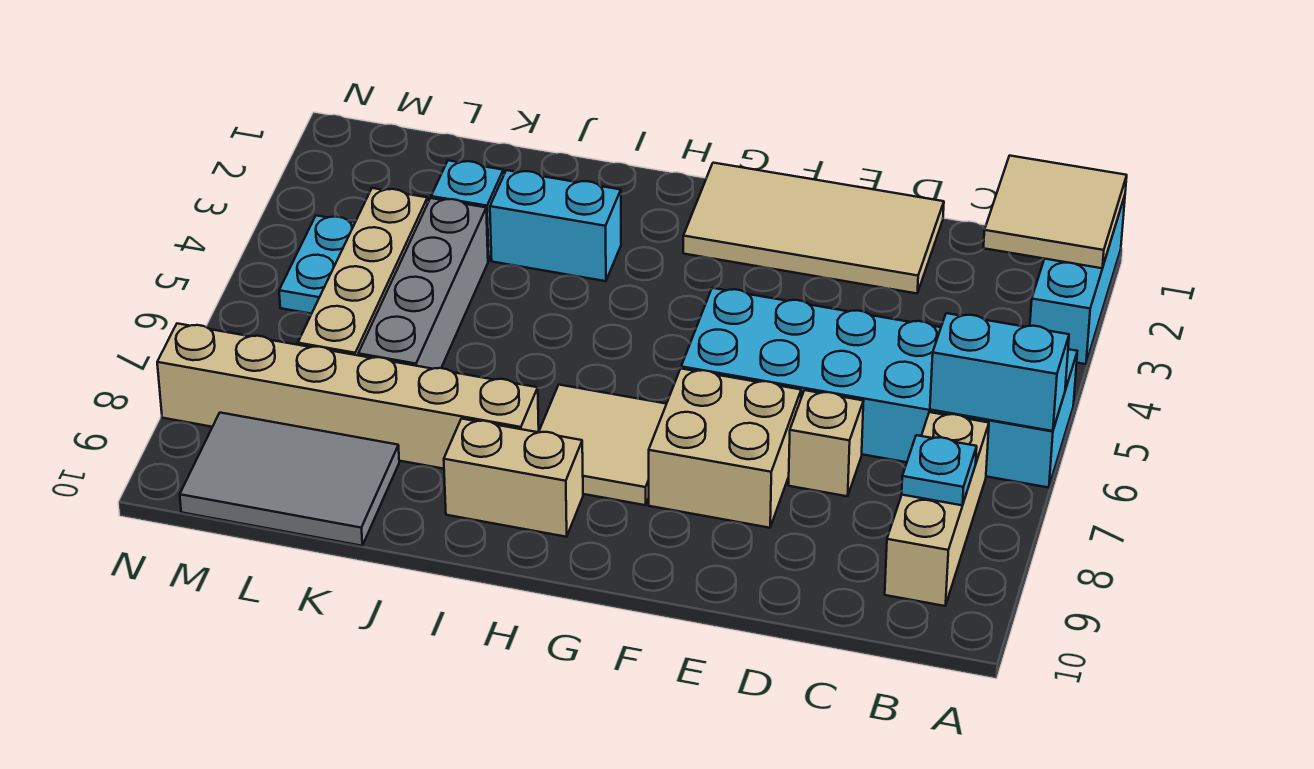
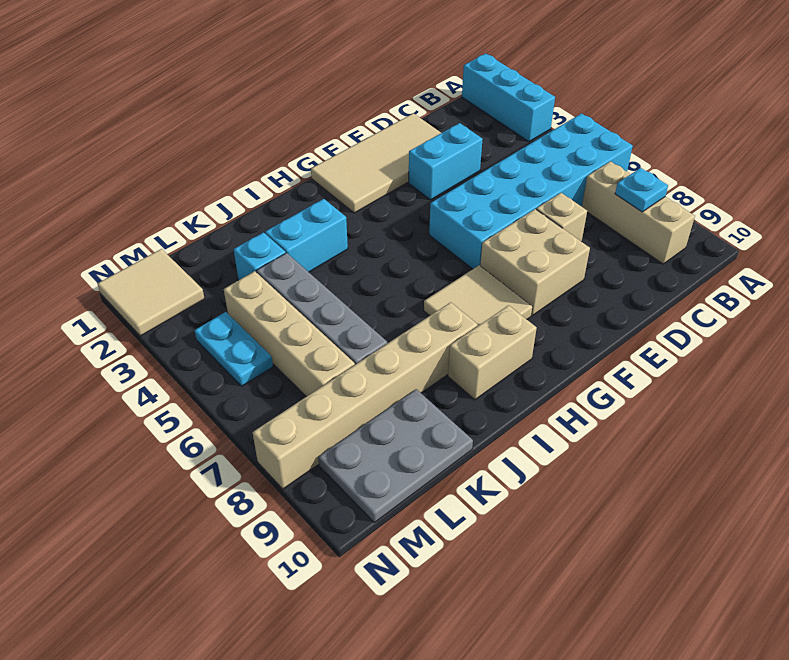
tan 2x2 tile [984,156,1127,268] -> tan 2x2 tile moved to [98,249,205,336]
cyan 1x2 brick [930,313,1069,431] -> cyan 1x2 brick moved to [409,123,482,200]
grey 2x3 tile [180,413,399,546] -> grey 2x3 plate [318,389,473,522]

